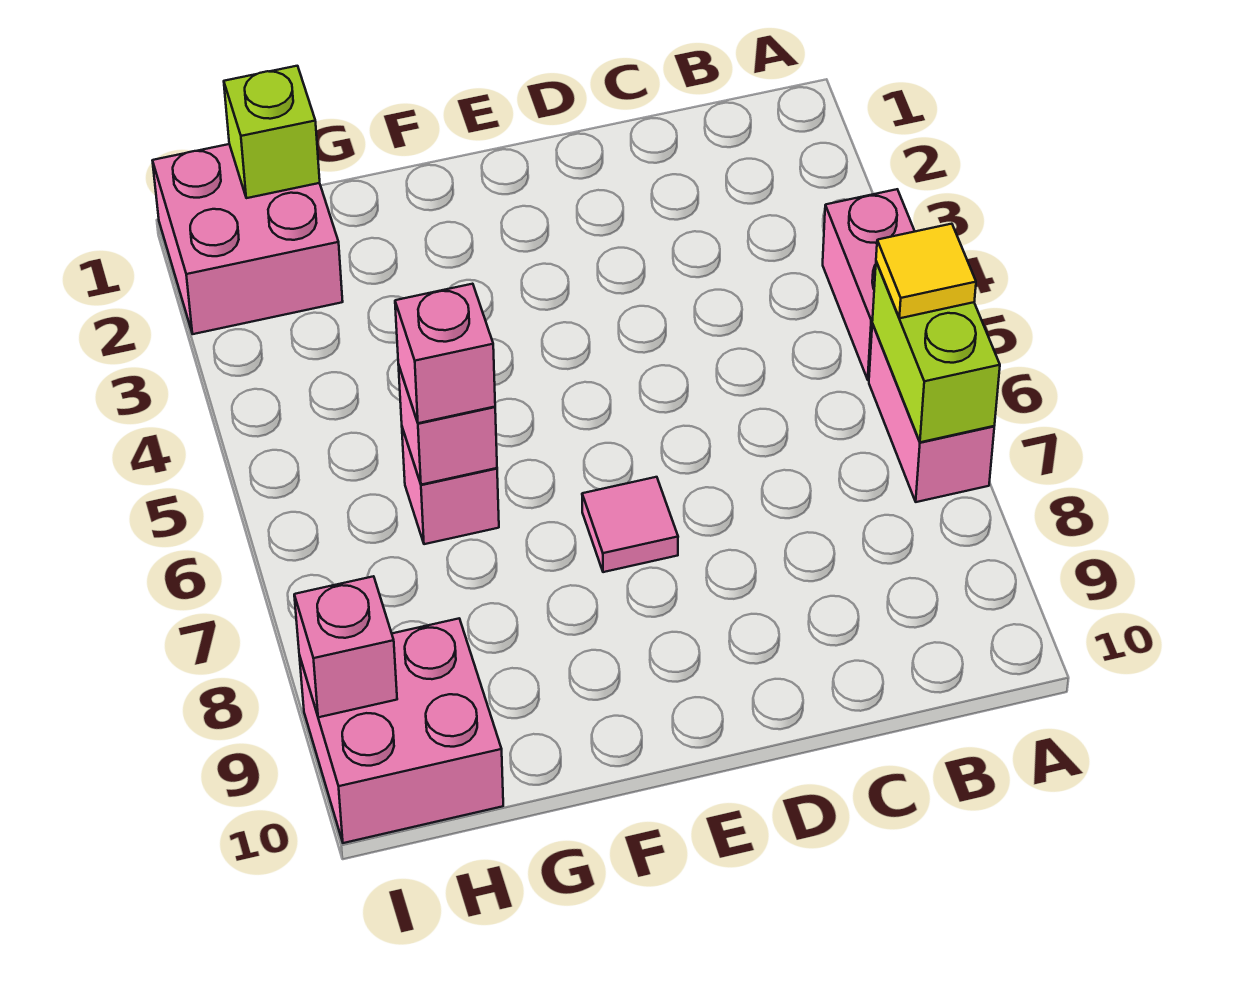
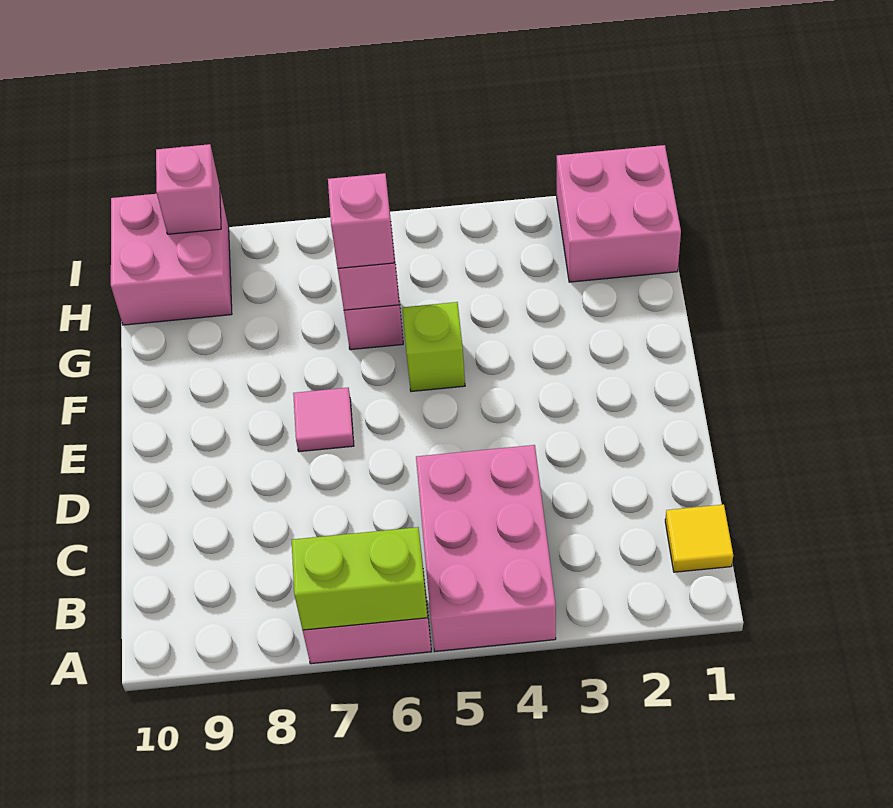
pink 1x2 brick [823,189,915,380] -> pink 2x3 brick [416,445,556,651]
yellow 1x1 tile [876,224,976,318] -> yellow 1x1 tile moved to [665,504,733,572]
lime 1x1 brick [224,66,320,198] -> lime 1x1 brick moved to [402,302,465,392]

